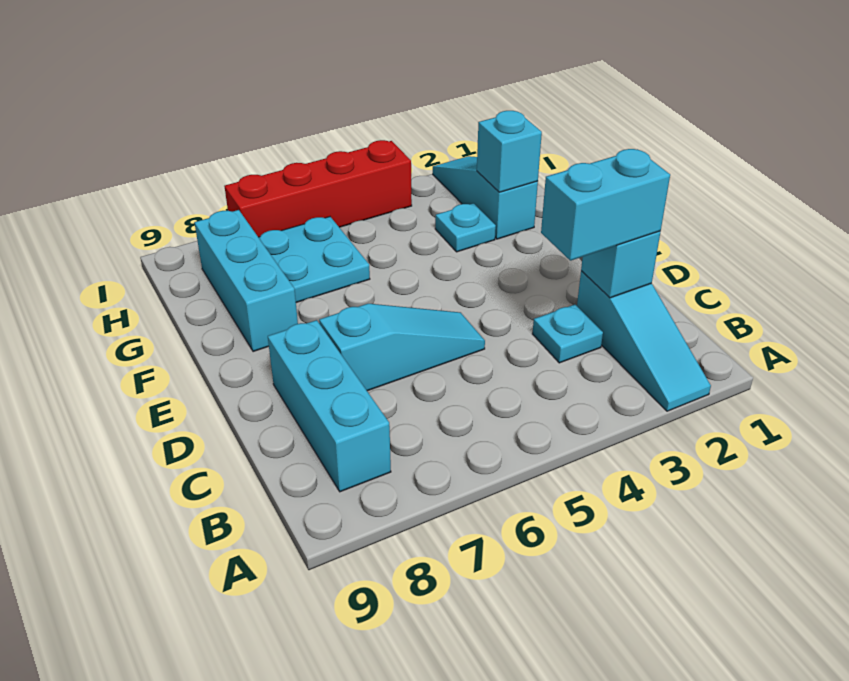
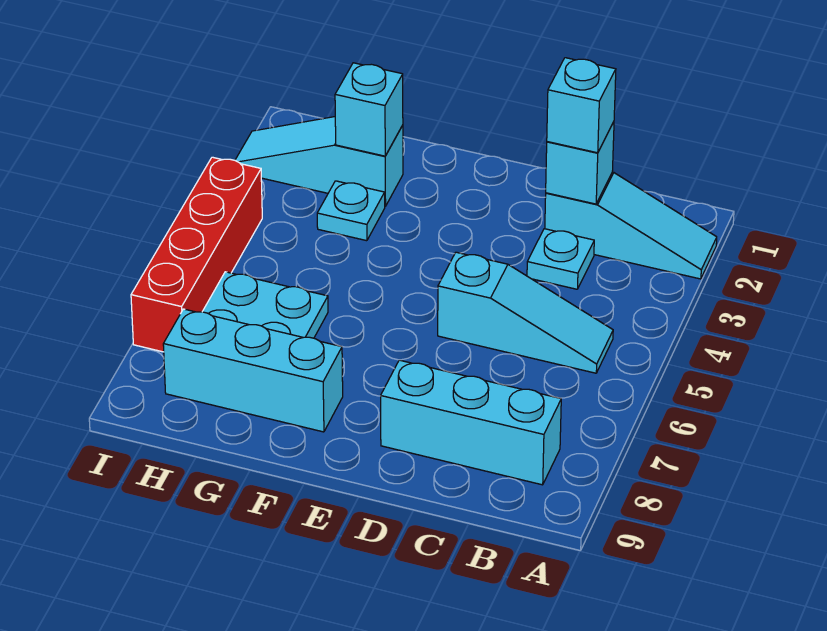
cyan 1x2 brick [541,149,670,261] -> cyan 1x1 brick [547,58,616,153]
cyan 1x3 slope [319,304,485,391] -> cyan 1x3 slope turned to [438,252,613,373]

